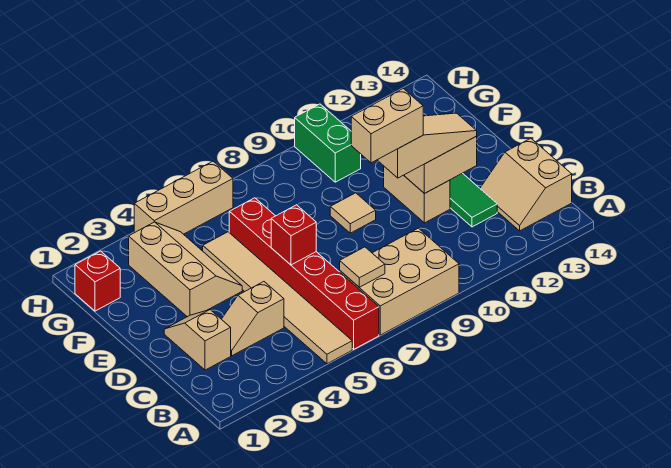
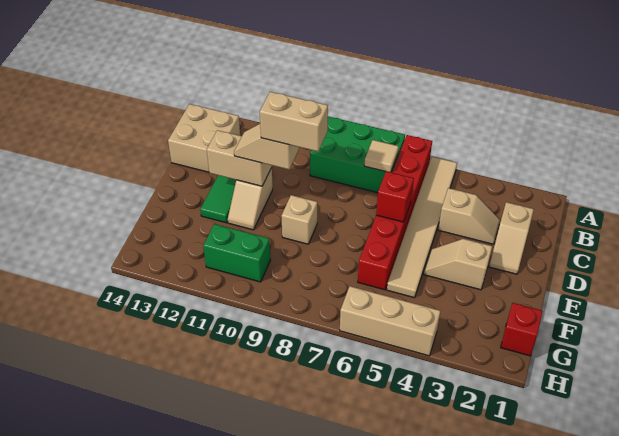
tan 2x3 brick [339,228,459,335] -> green 2x3 brick [310,116,405,193]
tan 2x2 slope [480,138,572,231] -> tan 2x2 brick [168,104,240,172]
tan 1x3 slope [378,113,477,178] -> tan 1x2 slope [234,124,299,169]
tan 1x2 brick [384,167,450,223] -> tan 1x2 slope [228,168,273,230]
tan 2x3 slope [129,222,242,317] -> tan 1x2 slope [424,239,492,290]
tan 1x1 tile [330,193,376,233] -> tan 1x1 brick [282,195,317,244]
green 1x2 brick [295,104,361,182] -> green 1x2 brick turned to [203,224,271,282]

